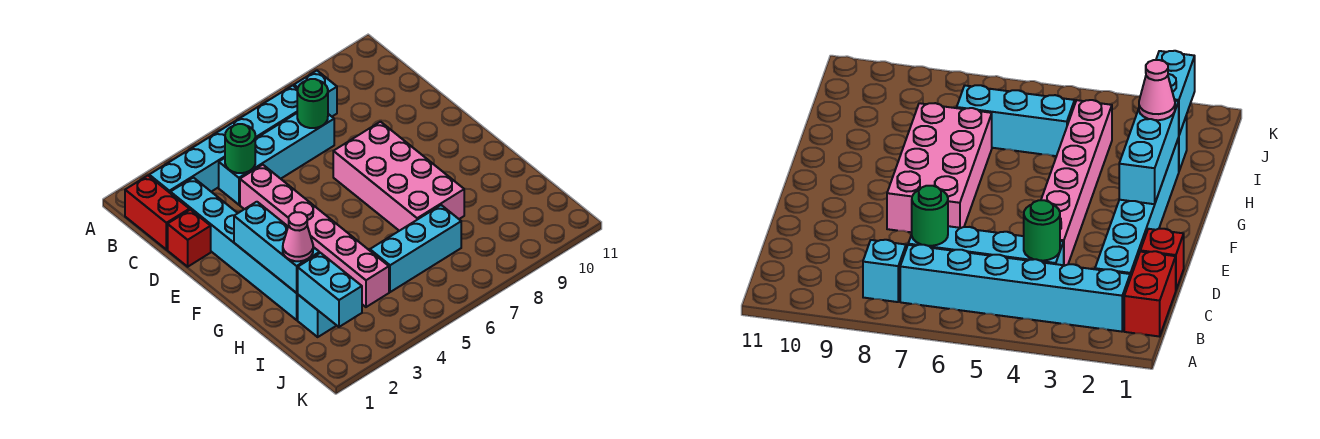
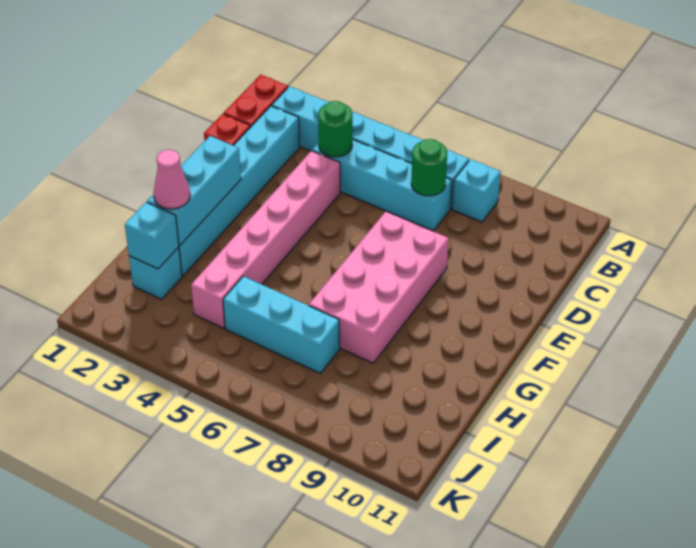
cyan 1x2 brick [298,253,362,327] -> cyan 1x1 brick [125,202,179,269]

